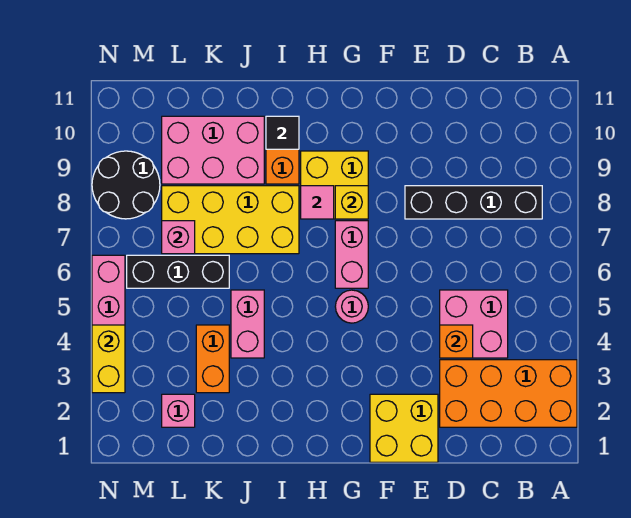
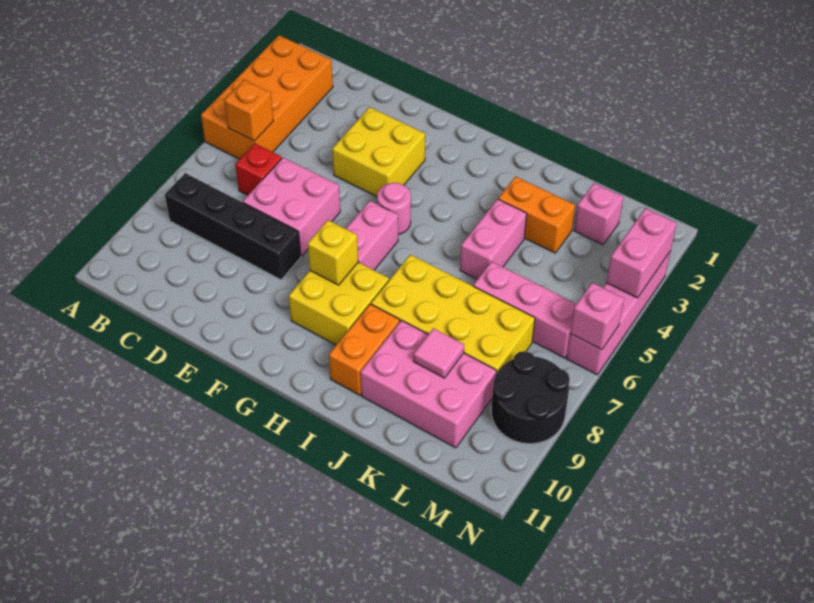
orange 2x4 brick [440,360,577,427] -> orange 2x4 brick turned to [201,35,333,159]
pink 2x2 brick [440,290,508,358] -> pink 2x2 brick moved to [243,158,340,256]
none -> red 1x1 brick [235,144,282,195]
orange 1x1 brick [440,325,473,358] -> orange 1x1 brick moved to [224,80,274,141]
yellow 2x2 brick [370,394,438,462] -> yellow 2x2 brick moved to [332,107,425,197]
pink 1x1 tile [301,186,334,219] -> pink 1x1 tile moved to [414,328,464,378]
black 1x1 tile [266,116,299,149] -> none
orange 1x2 brick [196,325,229,393] -> orange 1x2 brick turned to [498,177,575,253]
black 1x3 brick [127,255,229,288] -> pink 1x3 brick [473,262,576,358]
pink 1x1 brick [162,221,195,254] -> pink 1x1 brick moved to [570,283,624,350]
yellow 1x2 brick [92,325,125,393] -> pink 1x2 brick [606,208,677,298]

